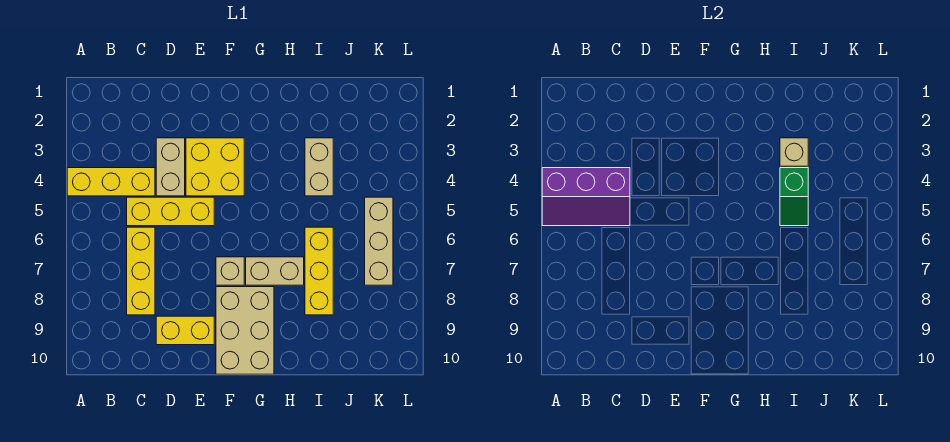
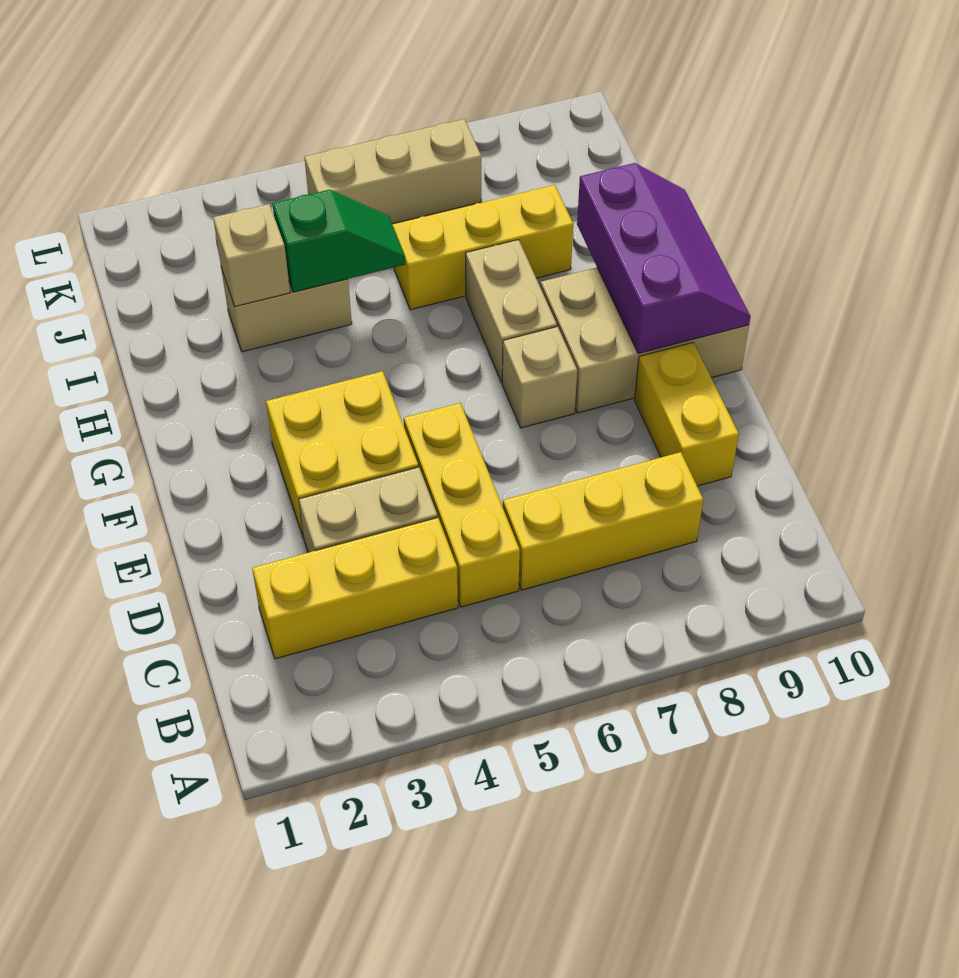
yellow 1x3 brick [67,168,155,196] -> yellow 1x3 brick turned to [252,518,458,659]
purple 2x3 slope [542,168,630,226] -> purple 2x3 slope moved to [577,163,751,354]

